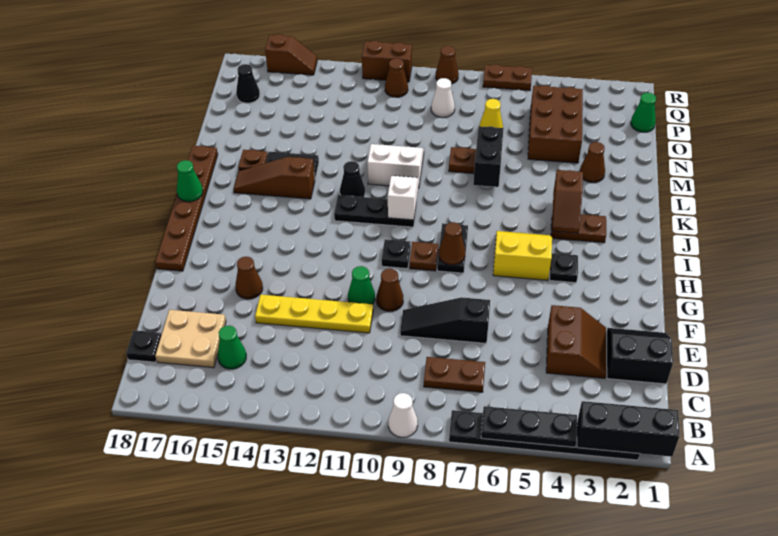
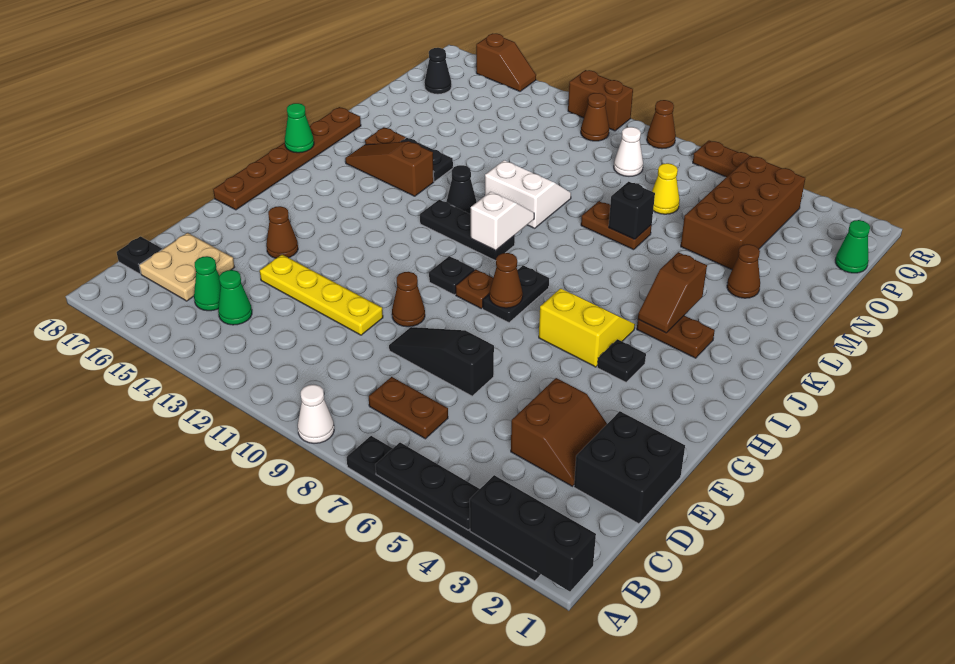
black 2x2 slope [607,328,673,384] -> black 2x2 brick [574,411,685,524]
green 1x1 cone [348,266,375,304] -> green 1x1 cone moved to [218,270,252,325]
black 1x2 brick [473,126,504,187] -> black 1x1 brick [609,182,655,239]
brown 2x3 brick [528,85,583,163] -> brown 2x4 brick [681,156,805,270]

